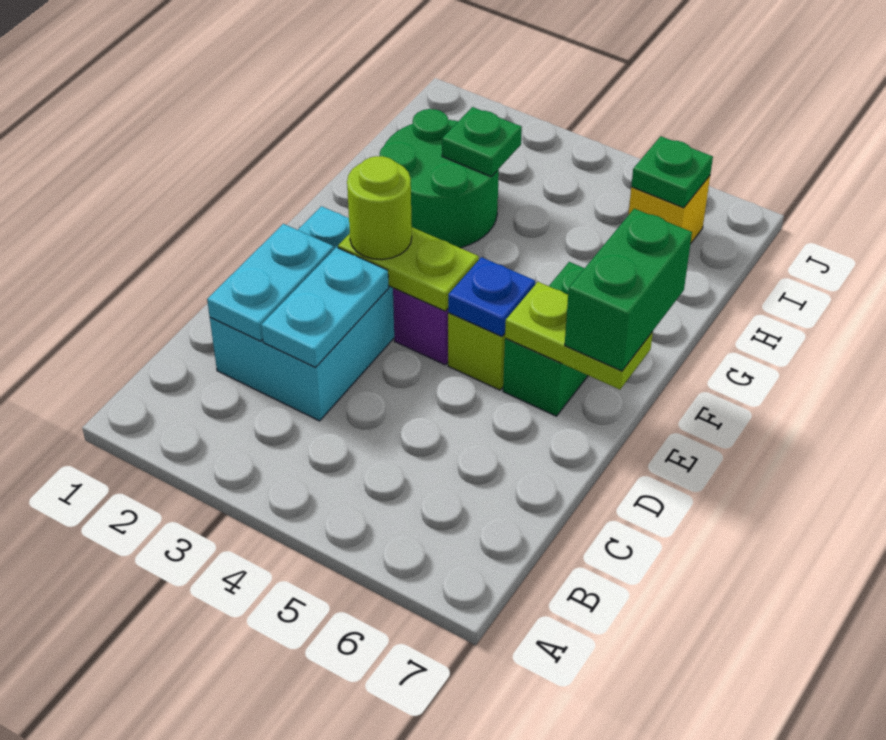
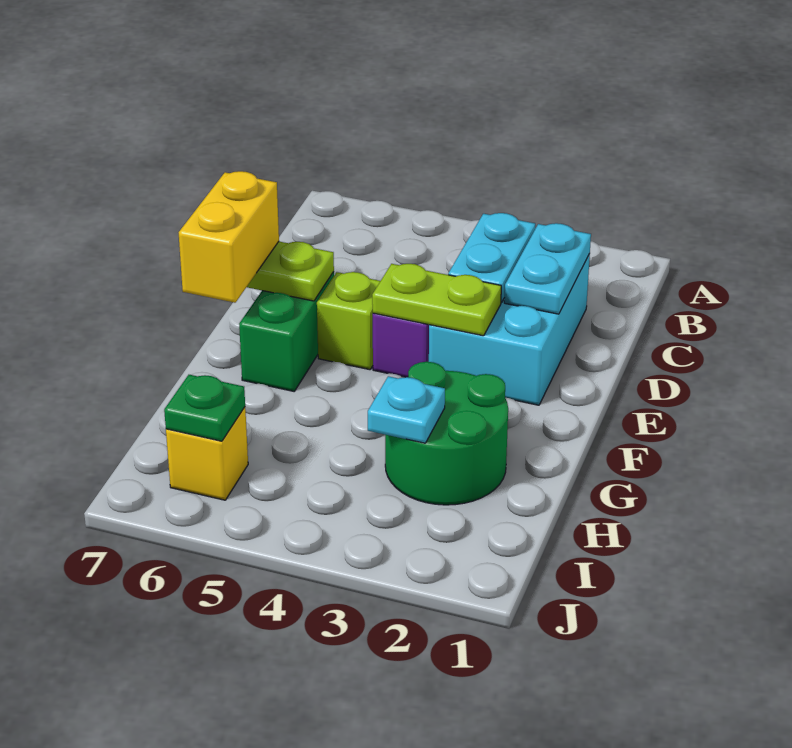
lime 1x1 round brick [347,156,412,260] -> none
blue 1x1 plate [448,257,535,337] -> none
green 1x2 brick [565,209,692,371] -> yellow 1x2 brick [179,171,279,303]
green 1x1 plate [442,107,522,177] -> cyan 1x1 plate [368,376,445,443]

